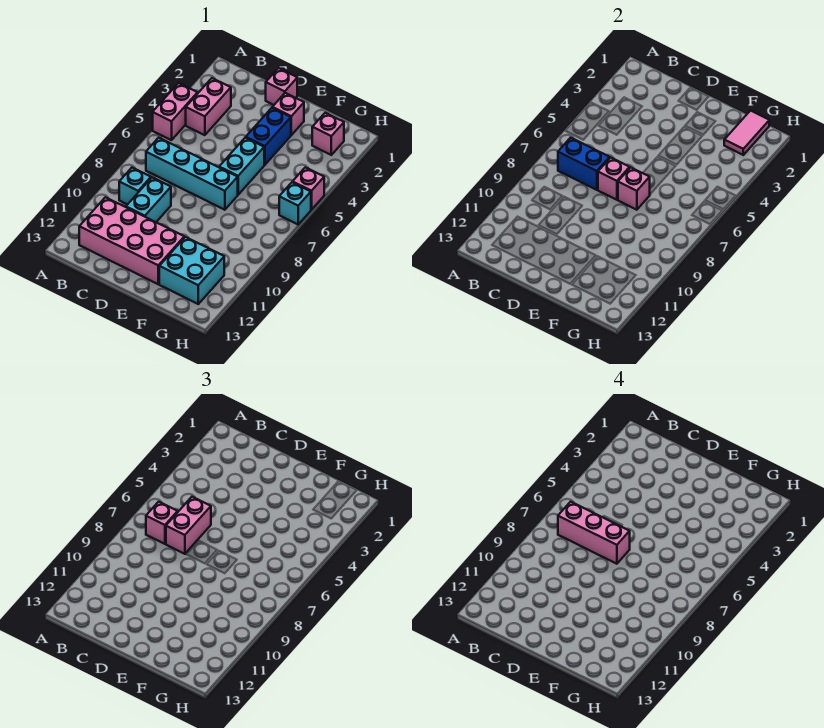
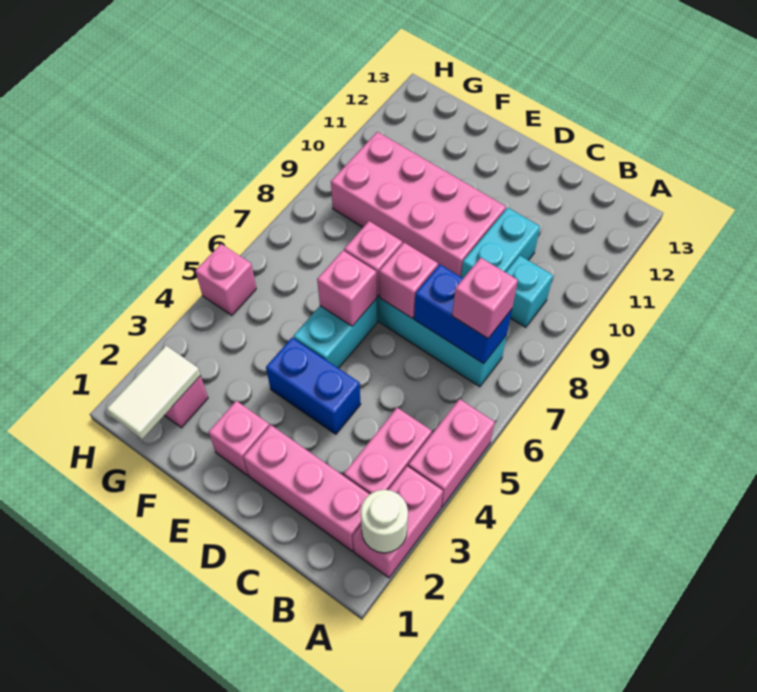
none -> white 1x1 round brick [361,490,408,553]
pink 1x3 brick [558,502,630,564] -> pink 1x3 brick moved to [243,425,370,551]
pink 2x4 brick [79,197,184,284] -> pink 2x4 brick moved to [331,132,506,277]
pink 1x2 brick [166,497,211,554] -> pink 1x2 brick moved to [353,466,443,578]
pink 1x1 brick [266,68,297,105] -> pink 1x1 brick moved to [317,250,377,326]
blue 1x2 brick [246,108,291,165] -> blue 1x2 brick turned to [266,338,361,434]
cyan 2x2 brick [159,237,224,304] -> none
pink 1x2 tile [724,111,769,155] -> white 1x2 tile [107,346,201,439]
cyan 1x1 brick [279,182,311,224] -> none

